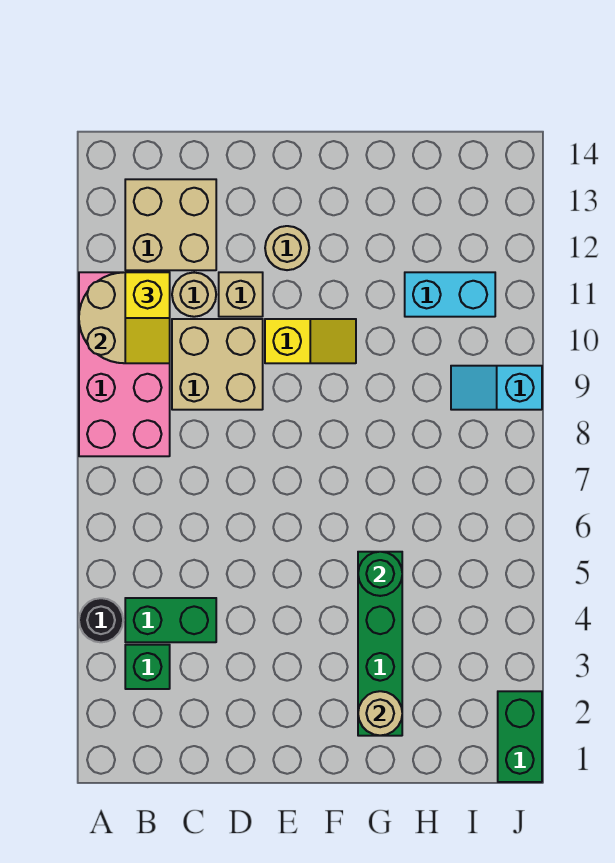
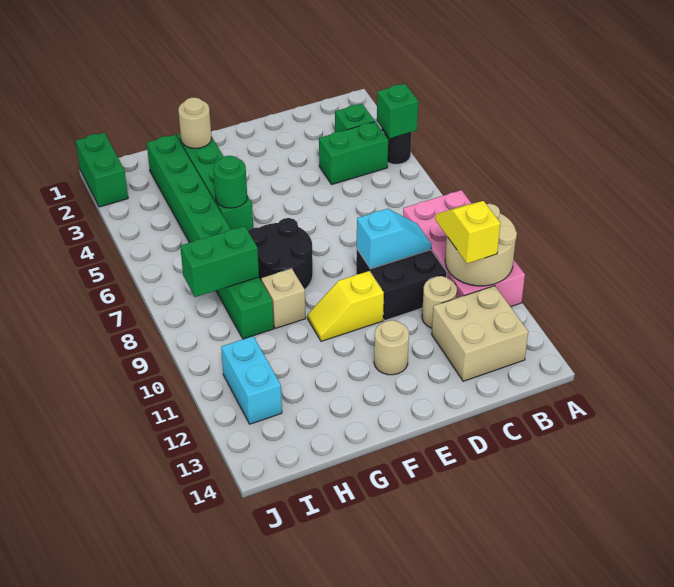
none -> green 1x1 brick [377,84,418,138]
tan 2x2 brick [172,319,263,410] -> black 2x2 brick [356,249,447,321]
tan 1x1 brick [219,272,263,317] -> tan 1x1 brick moved to [261,269,306,329]
none -> black 2x2 round brick [248,218,313,289]
none -> green 1x8 brick [147,135,274,339]
none -> green 1x2 brick [180,226,259,297]
cyan 1x2 brick [405,272,495,317] -> cyan 1x2 brick turned to [221,336,282,424]
cyan 1x2 slope [451,366,542,410] -> cyan 1x2 slope moved to [357,209,432,269]

